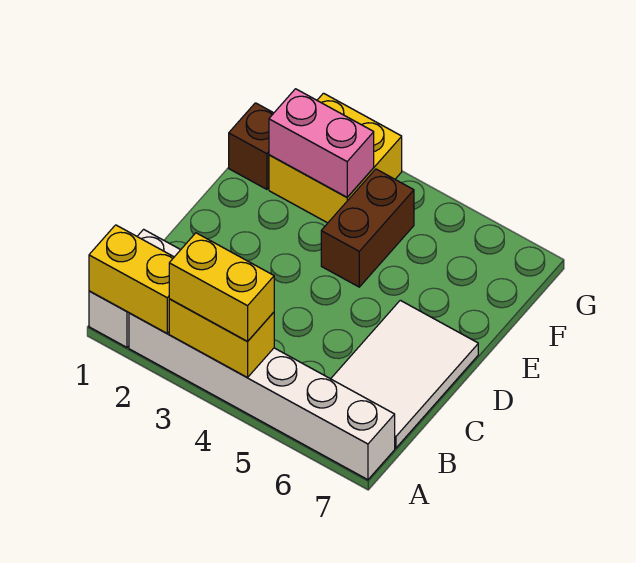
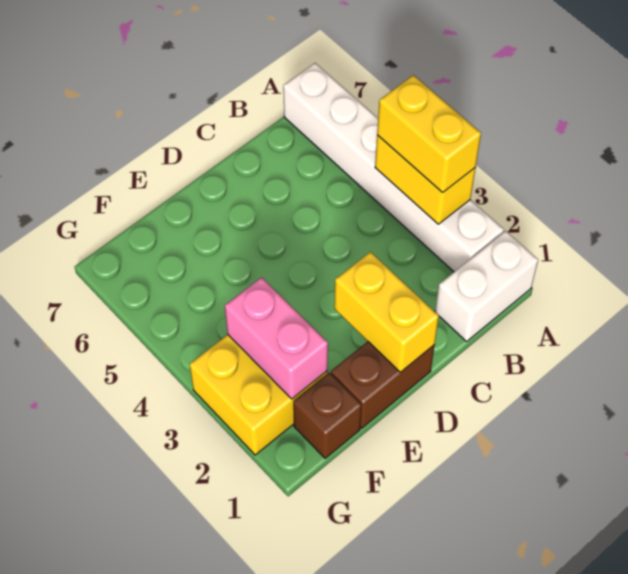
yellow 1x2 brick [89,225,174,333] -> yellow 1x2 brick moved to [334,252,439,372]
white 2x3 tile [331,300,478,448] -> none
brown 1x2 brick [321,169,414,287] -> brown 1x2 brick moved to [331,342,435,428]

